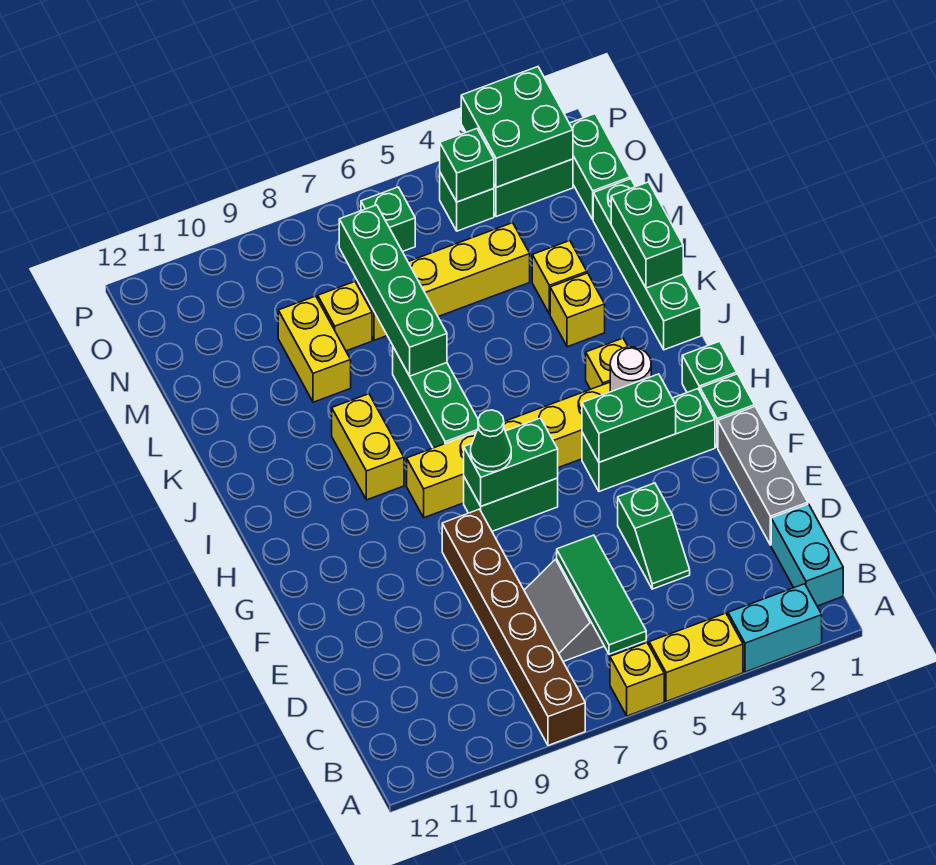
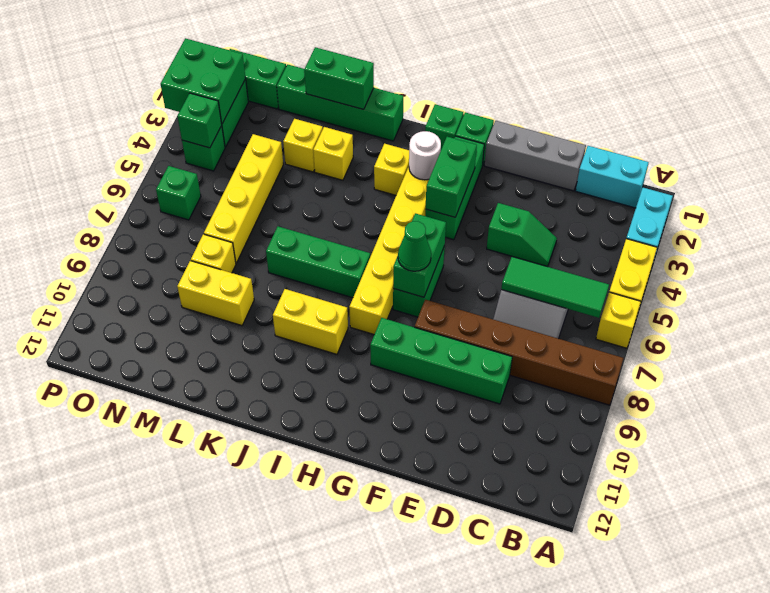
green 1x4 brick [339,205,447,376] -> green 1x4 brick moved to [370,318,512,404]

